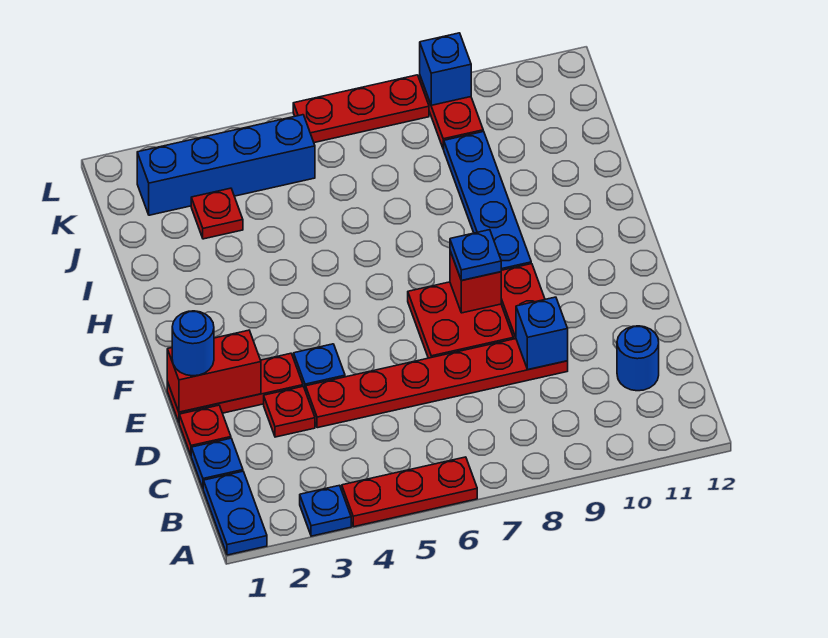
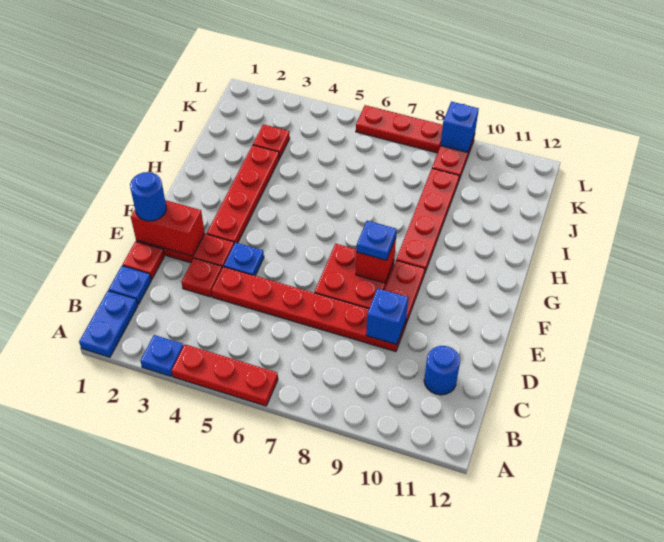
none -> red 1x4 plate [207,145,279,244]
blue 1x4 plate [444,131,531,270] -> red 1x4 plate [396,168,459,274]
blue 1x4 brick [137,115,315,215] -> none

